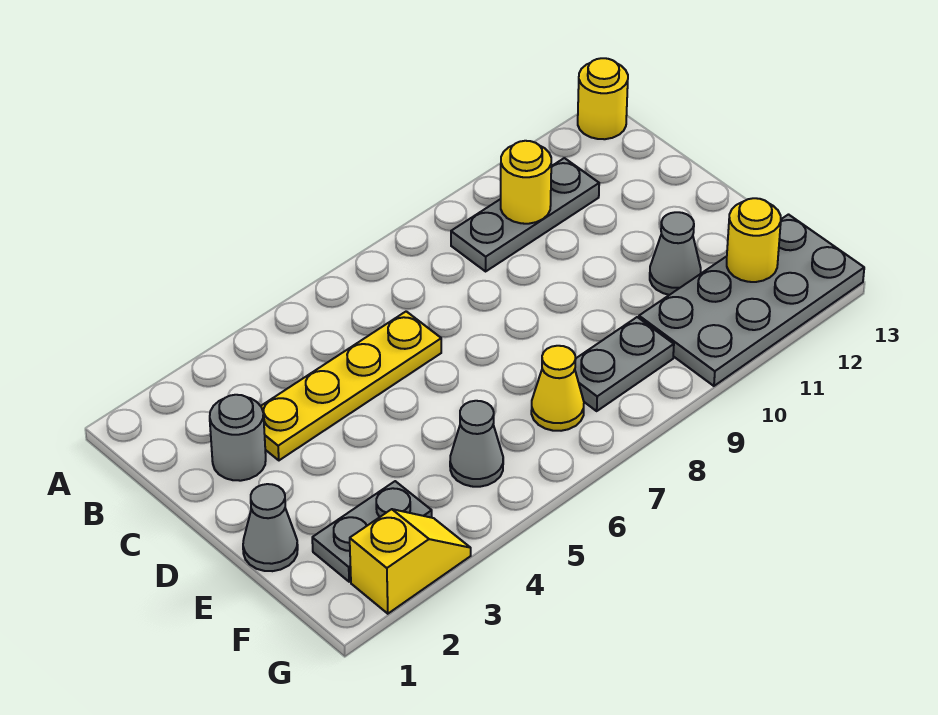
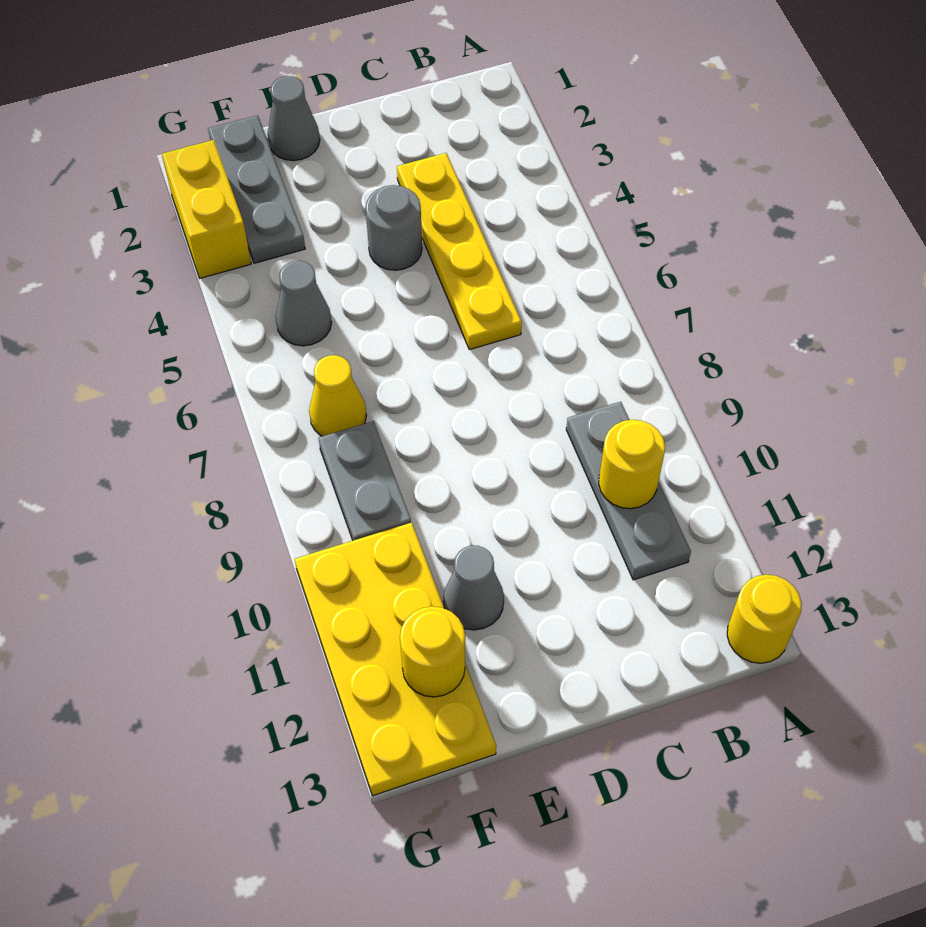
grey 1x1 round brick [210,395,266,481] -> grey 1x1 round brick moved to [366,185,422,270]
grey 1x2 plate [312,481,432,582] -> grey 1x3 plate [208,115,305,263]
grey 2x4 plate [639,215,864,386] -> yellow 2x4 plate [295,523,496,796]
yellow 1x2 slope [350,509,471,614] -> yellow 1x2 brick [162,140,251,278]

